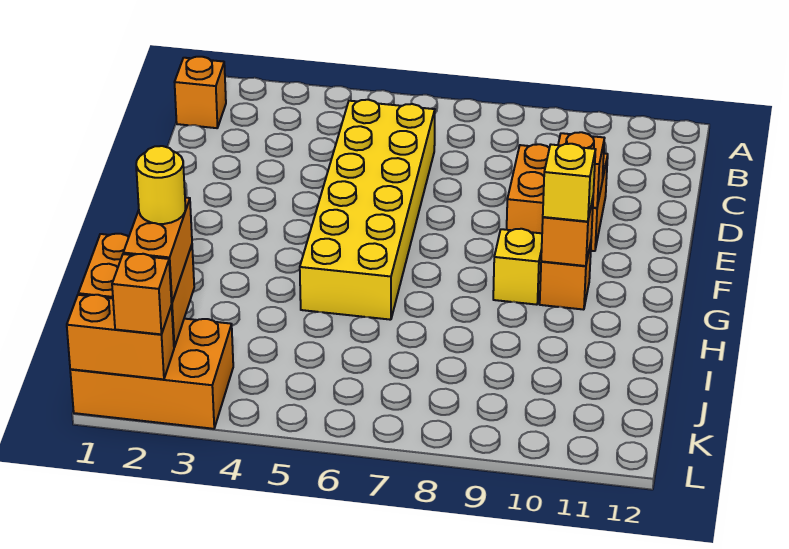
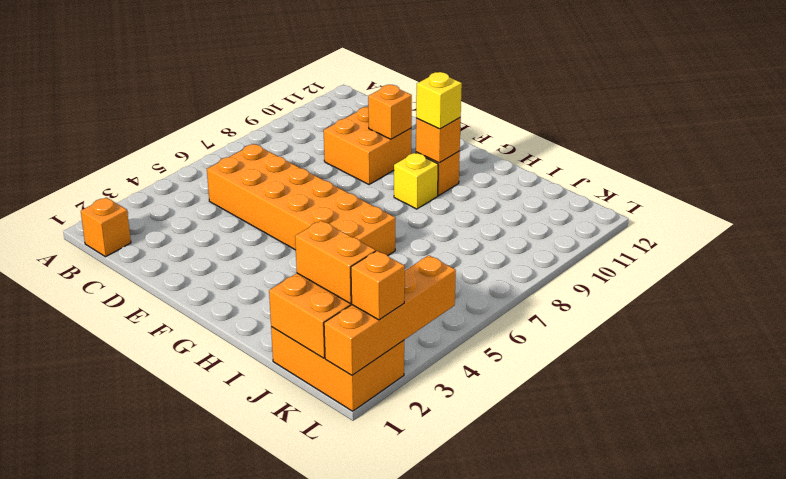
yellow 2x6 brick [300,99,435,320] -> orange 2x6 brick [207,144,395,256]
yellow 1x1 round brick [136,146,185,224] -> none
orange 2x3 brick [70,319,233,429] -> orange 2x3 brick turned to [271,327,404,411]
orange 1x2 brick [67,295,174,379] -> orange 1x4 brick [324,255,456,375]

